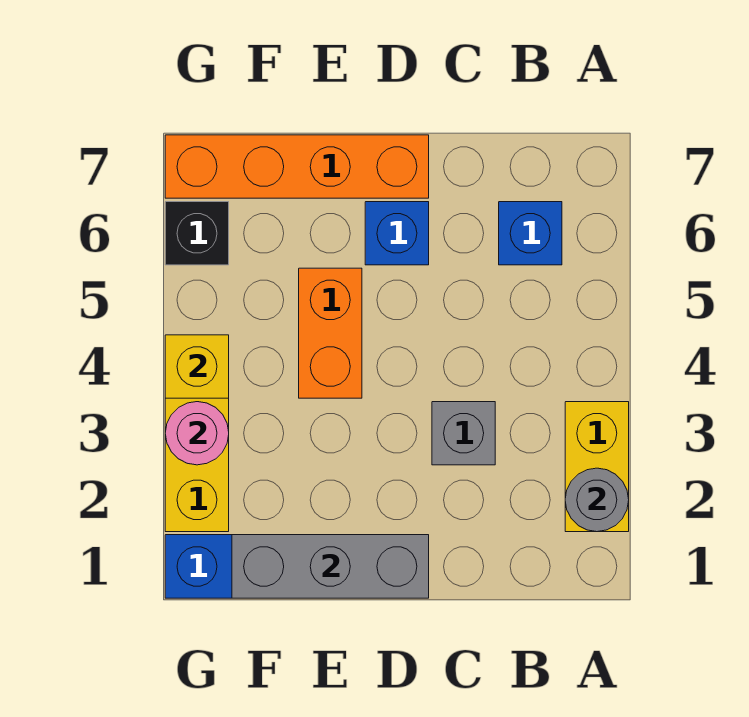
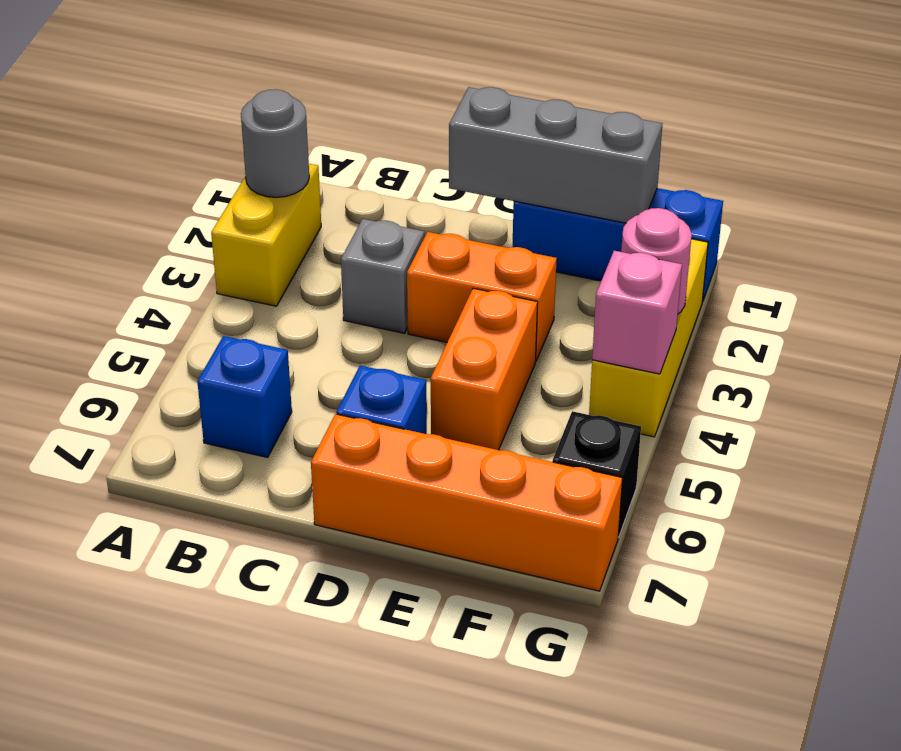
none -> orange 1x2 brick [407,232,557,361]
yellow 1x1 brick [165,335,229,398] -> pink 1x1 brick [592,251,682,374]

